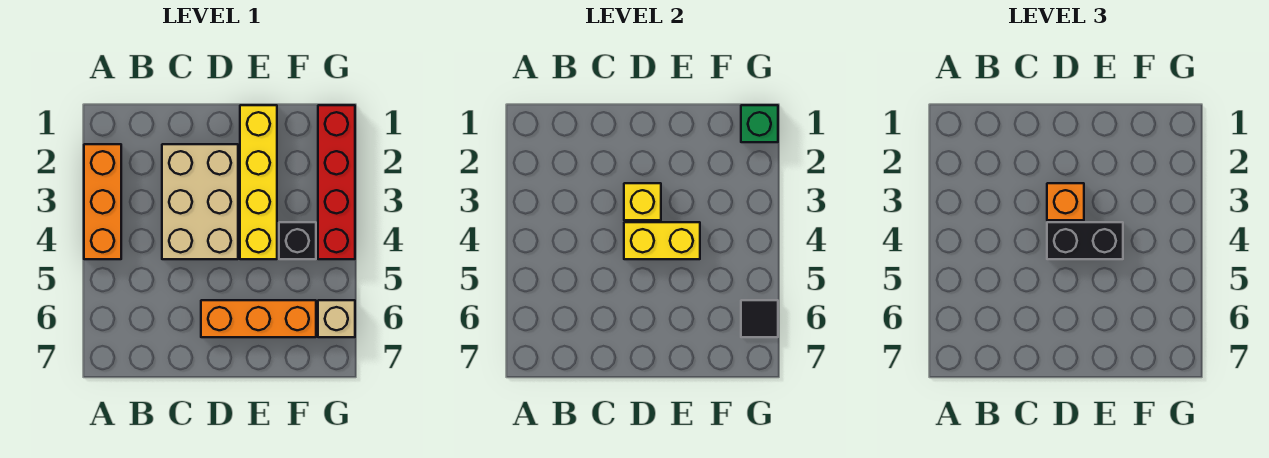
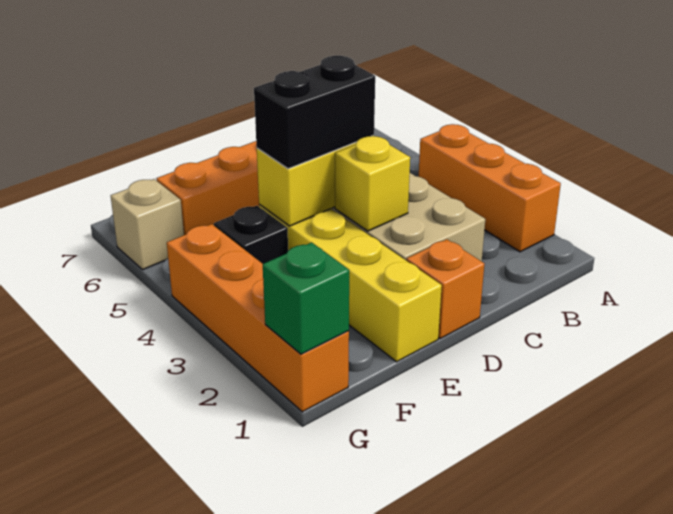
orange 1x1 brick [1047,183,1084,220] -> orange 1x1 brick moved to [406,239,484,339]
red 1x4 brick [318,105,355,259] -> orange 1x4 brick [167,224,349,412]
black 1x1 tile [741,300,778,337] -> none

